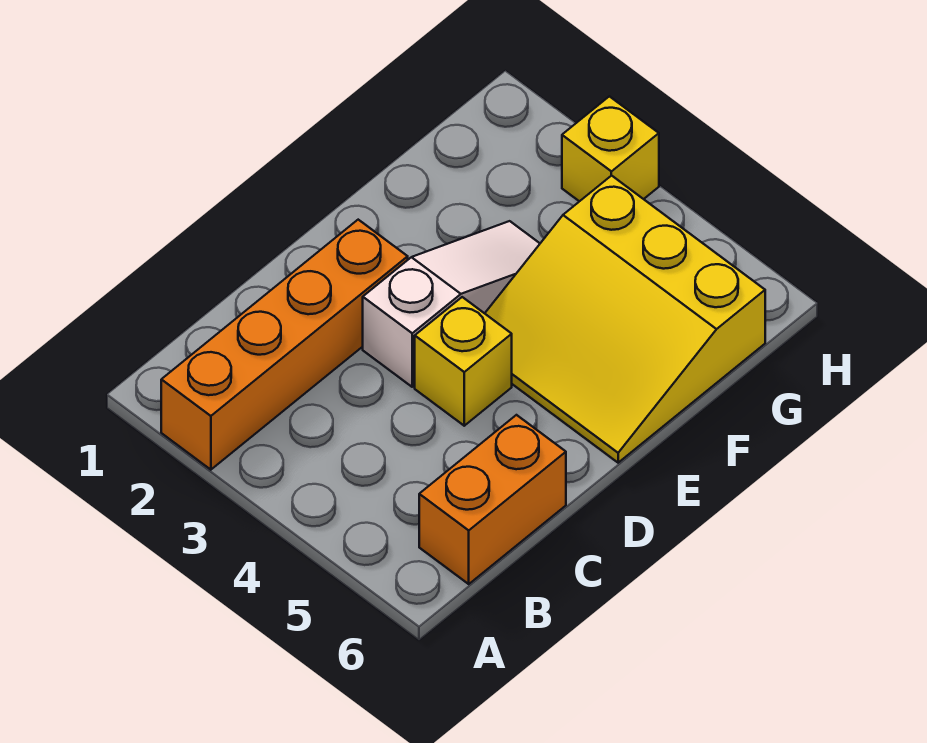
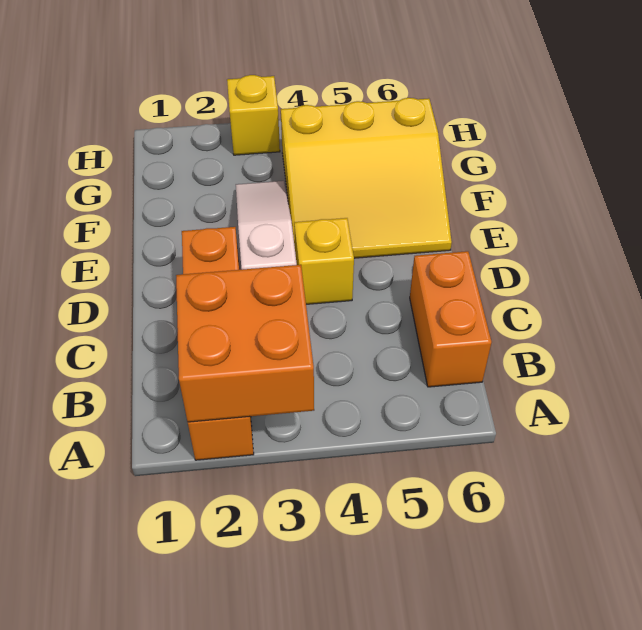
none -> orange 2x2 brick [176,265,314,422]

